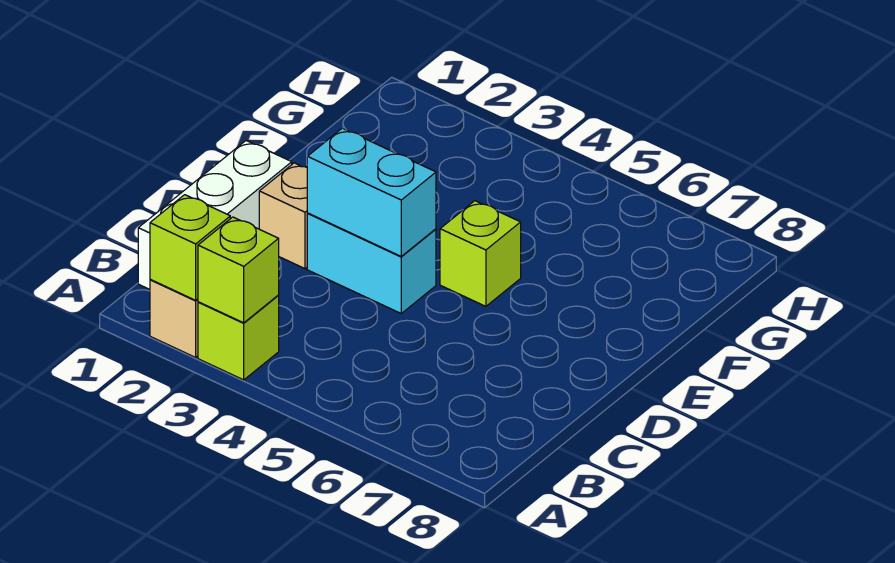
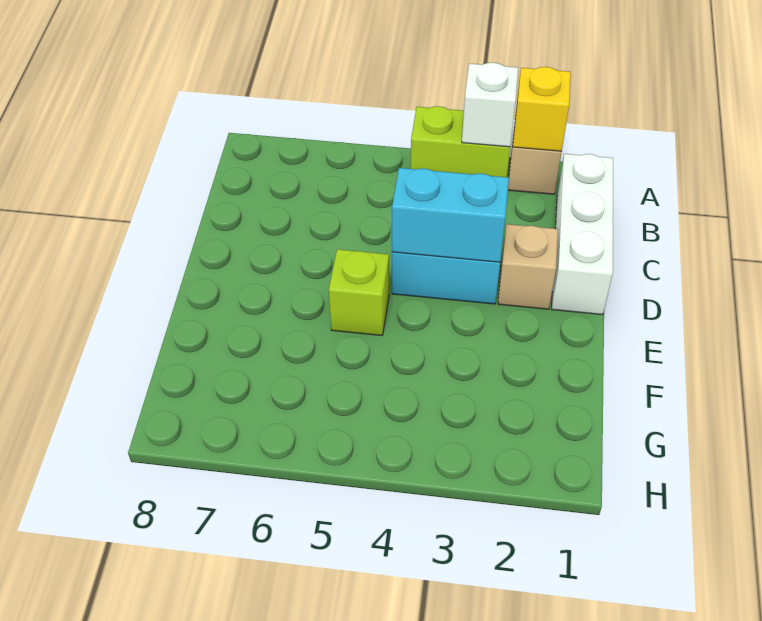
lime 1x1 brick [150,195,230,300] -> yellow 1x1 brick [513,67,571,151]
lime 1x1 brick [198,296,279,380] -> lime 1x2 brick [411,106,510,177]
lime 1x1 brick [198,217,279,323] -> white 1x1 brick [462,63,518,147]

